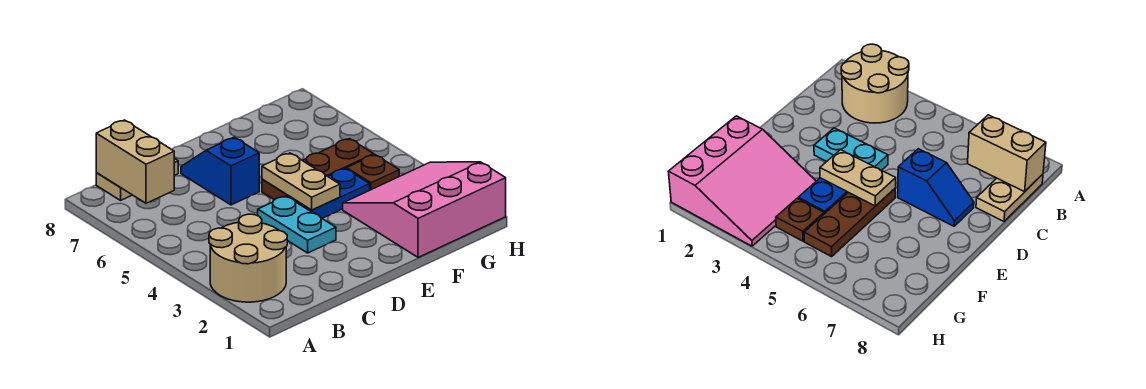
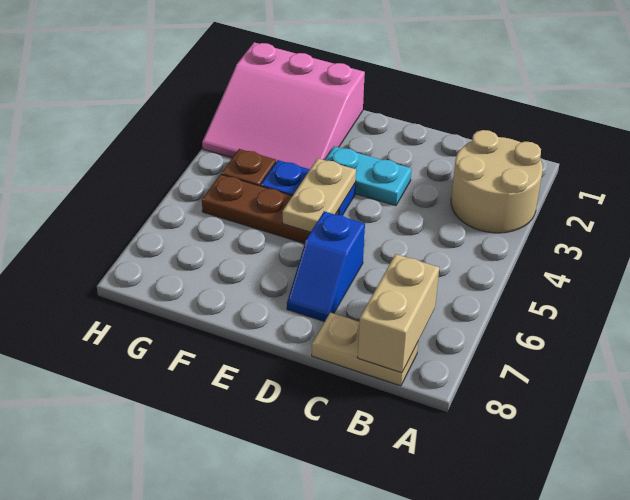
cyan 1x2 plate [258,196,336,253] -> cyan 1x2 plate turned to [325,146,411,206]

